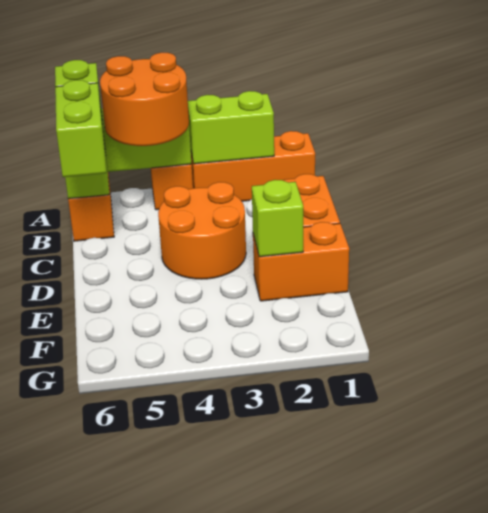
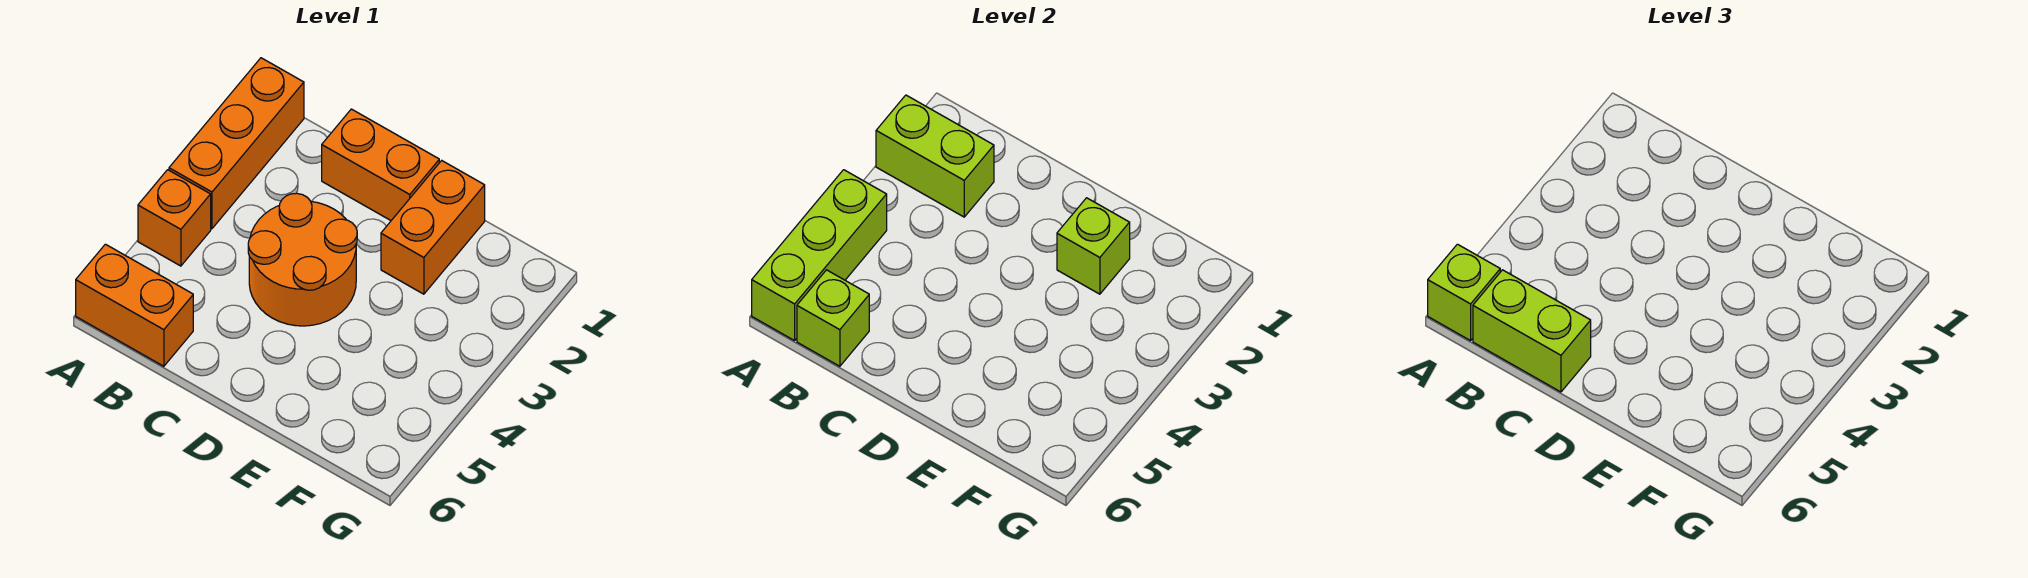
lime 1x2 brick [188,91,274,164] -> lime 1x2 brick turned to [876,95,994,217]
orange 2x2 round brick [100,53,189,146] -> none

